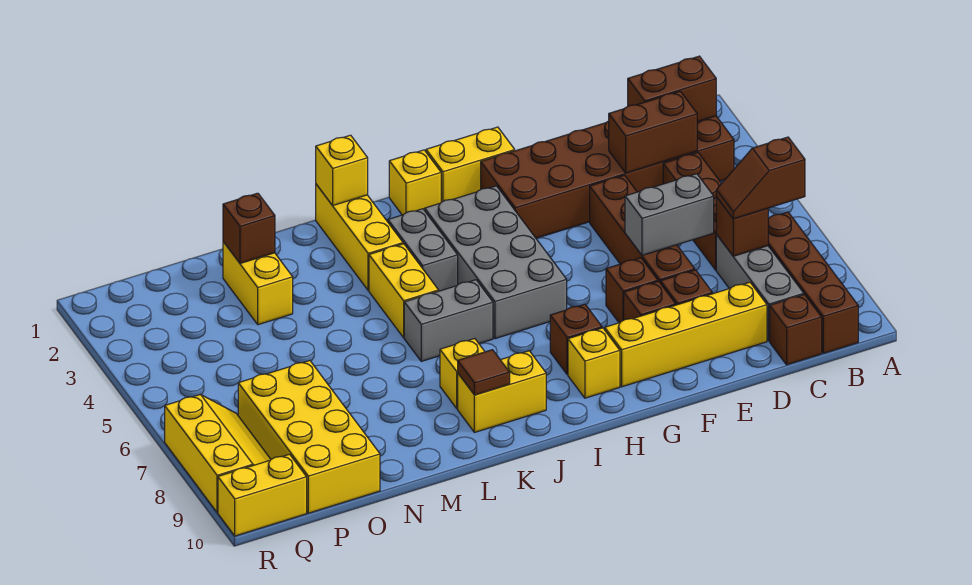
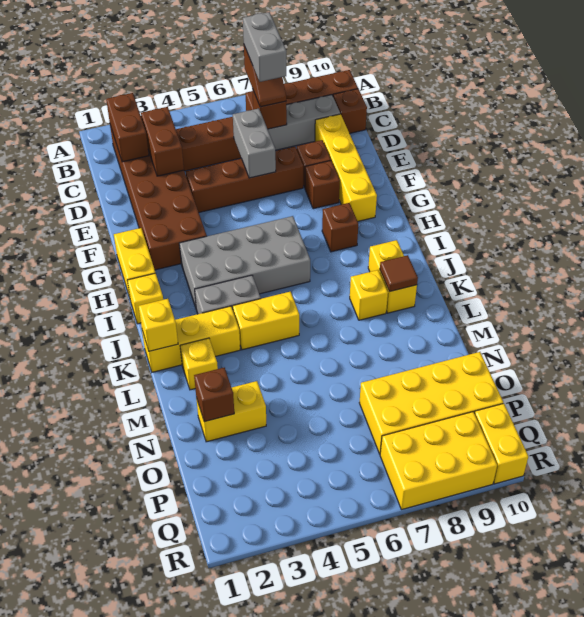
brown 1x1 brick [606,258,658,323] -> none
yellow 1x1 brick [568,328,620,398] -> yellow 1x1 brick moved to [180,338,218,390]
grey 1x2 brick [404,280,493,361] -> grey 1x2 brick moved to [243,12,286,82]
yellow 2x3 slope [165,394,271,512] -> yellow 2x3 brick [380,412,497,510]

